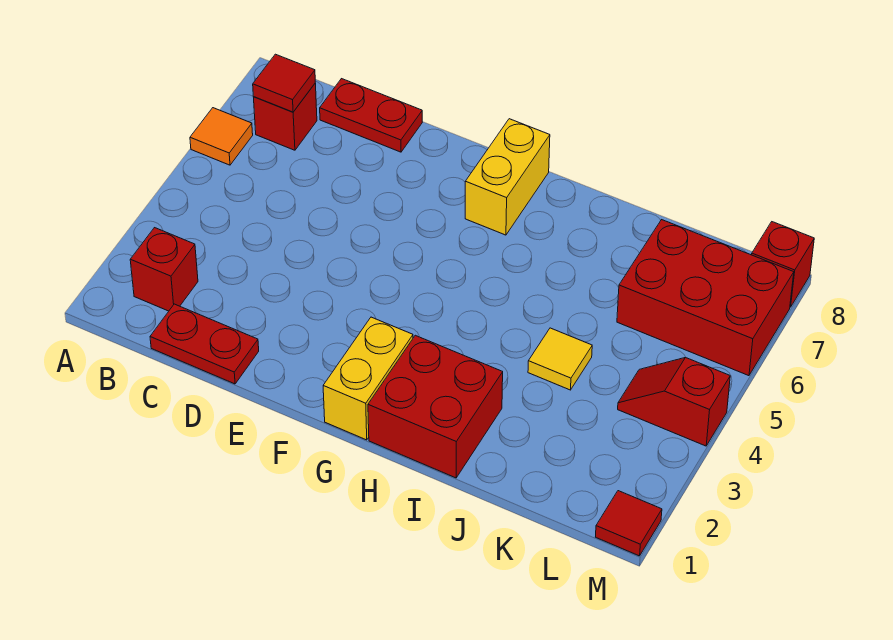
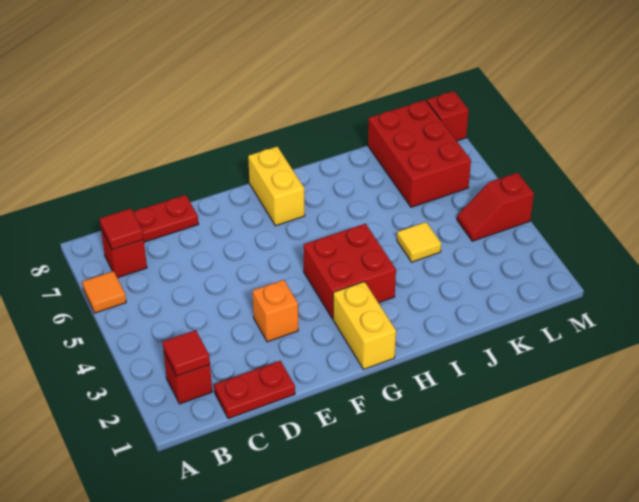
none -> orange 1x1 brick [252,280,298,342]
red 2x2 brick [368,335,503,478] -> red 2x2 brick moved to [304,224,396,319]
red 2x3 brick [617,220,794,376] -> red 2x3 brick turned to [368,100,471,207]
red 1x1 tile [596,491,662,556] -> red 1x1 tile moved to [163,330,210,376]

